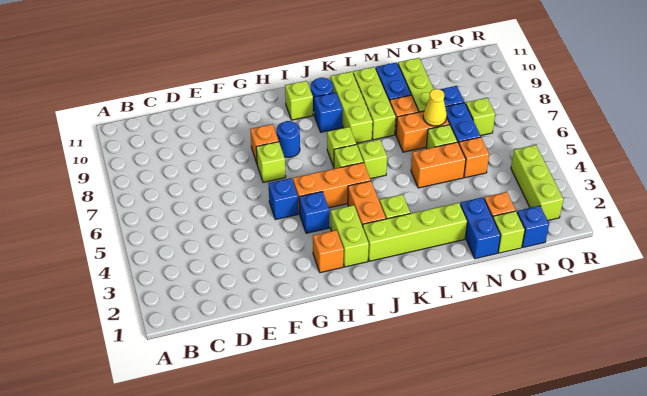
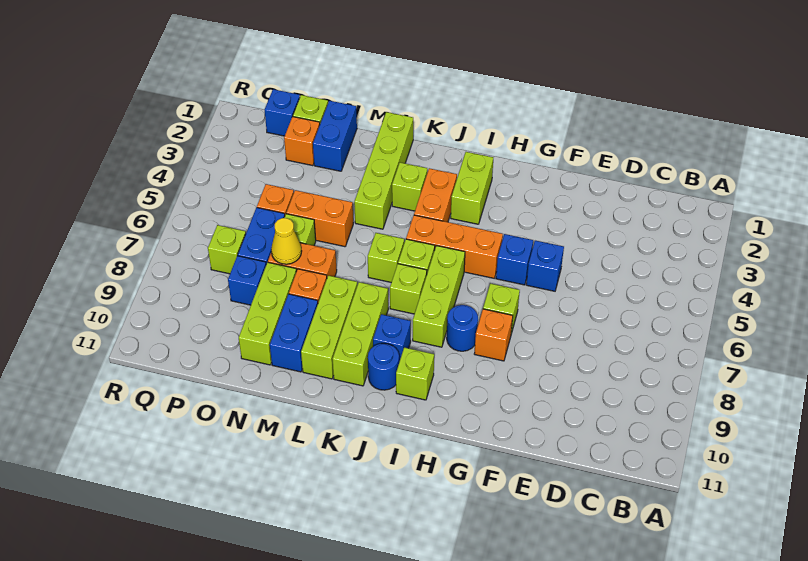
orange 1x1 brick [313,230,344,273] -> none
blue 1x1 brick [299,192,329,233] -> blue 1x1 brick moved to [526,241,564,291]
lime 1x4 brick [363,203,467,261] -> lime 1x4 brick turned to [354,112,413,229]
lime 1x3 brick [511,145,563,220] -> lime 1x3 brick moved to [413,246,465,347]

